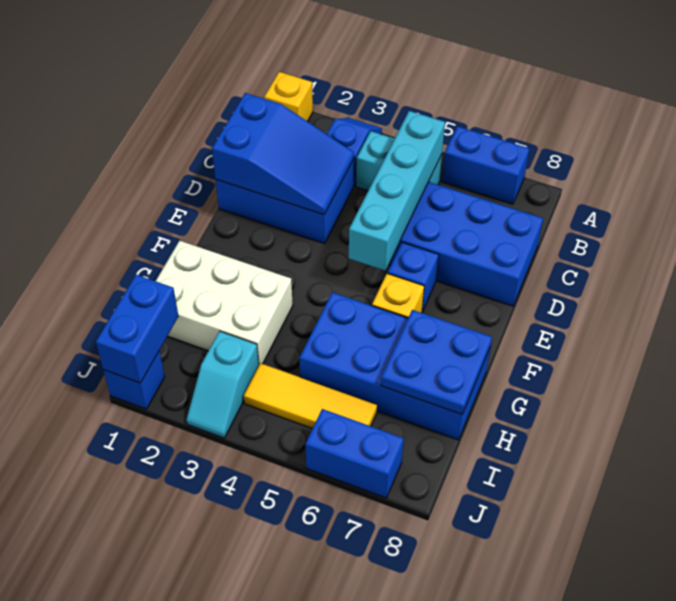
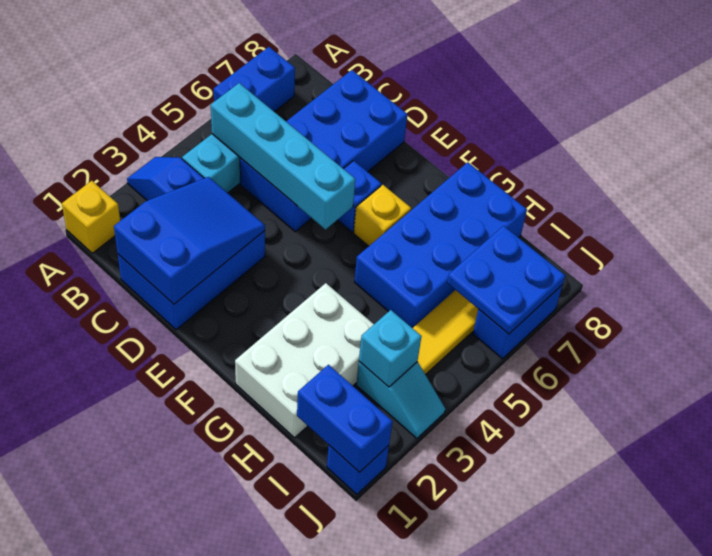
blue 2x2 plate [381,310,492,414] -> blue 2x2 plate moved to [447,226,565,334]
none -> cyan 1x1 brick [359,310,421,387]

